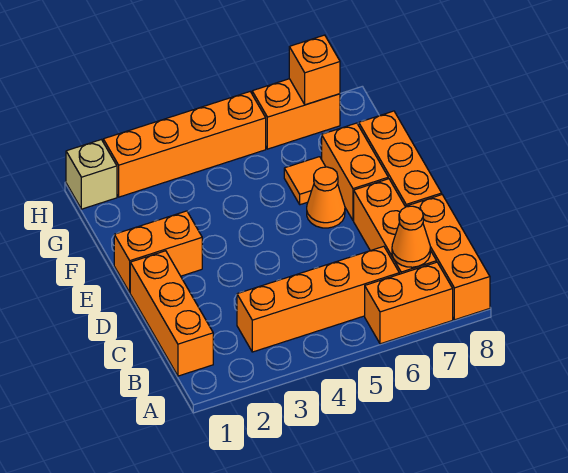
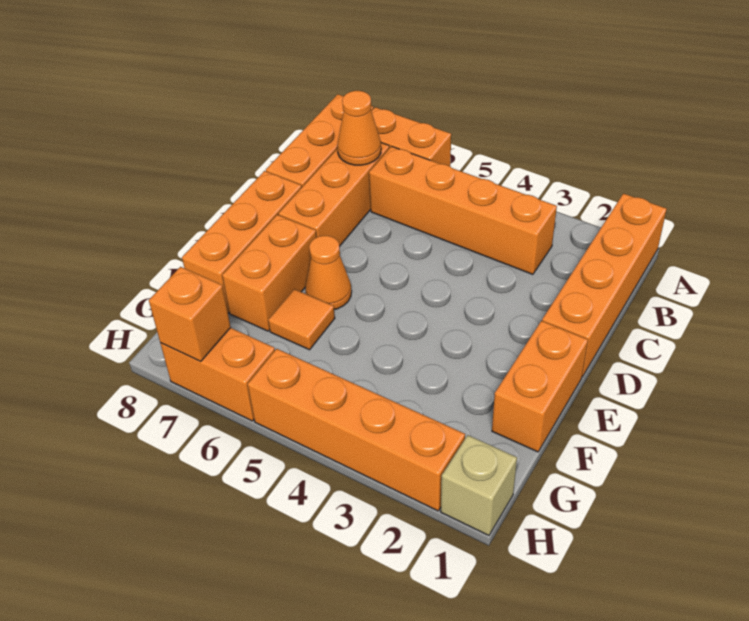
orange 1x3 brick [130,251,213,376] -> orange 1x4 brick [542,194,667,377]
orange 1x2 brick [114,211,202,292] -> orange 1x2 brick turned to [492,321,588,452]

